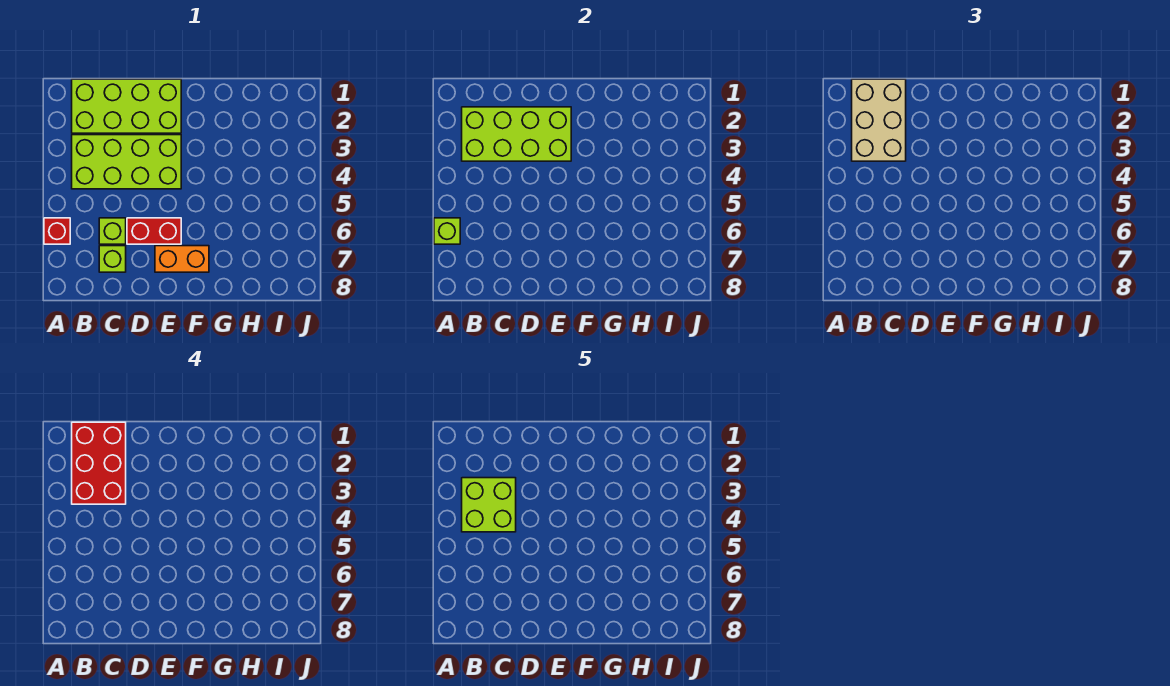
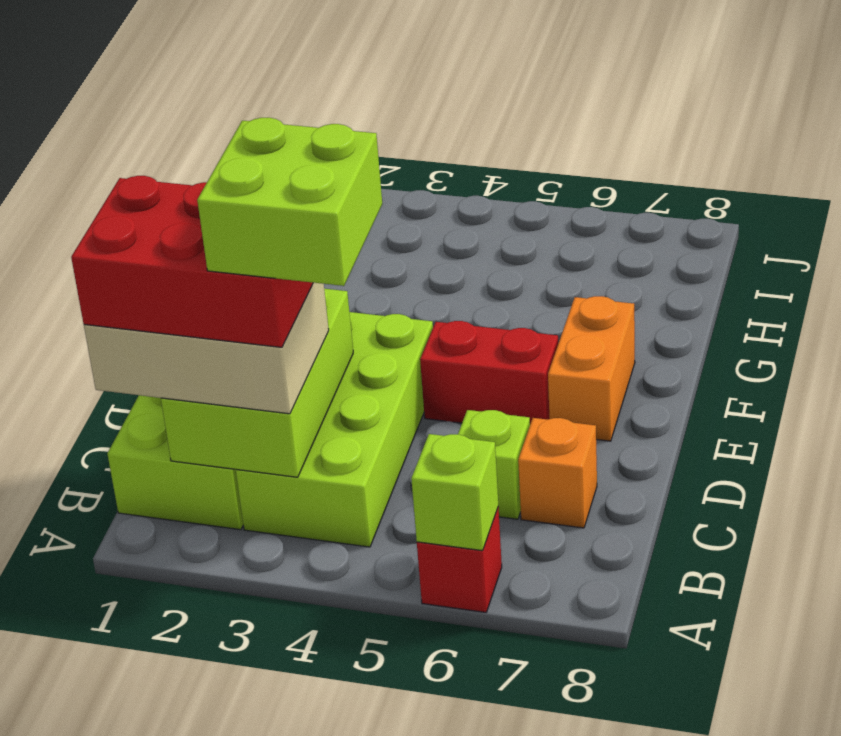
lime 2x4 brick [462,107,571,161] -> lime 2x3 brick [161,289,353,477]
lime 1x1 brick [99,246,126,272] -> orange 1x1 brick [518,418,597,528]
red 1x2 brick [127,218,181,244] -> red 1x2 brick turned to [420,321,558,424]

